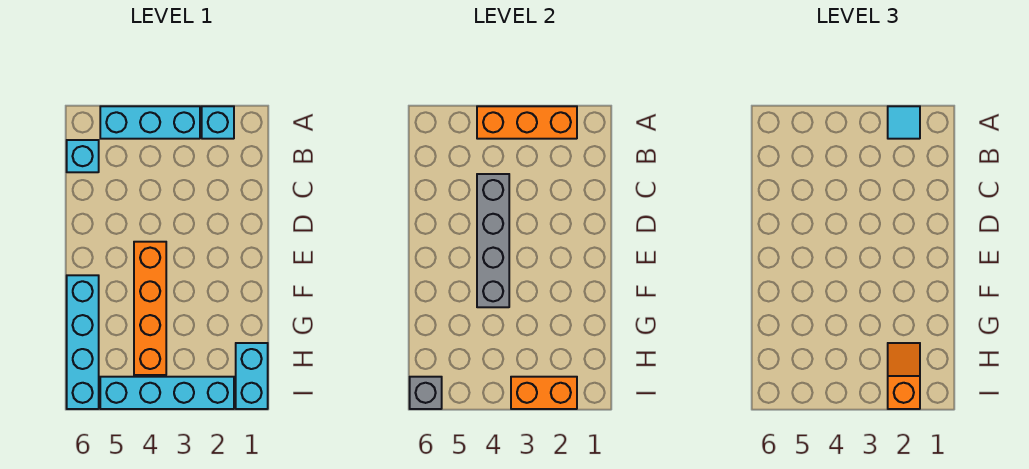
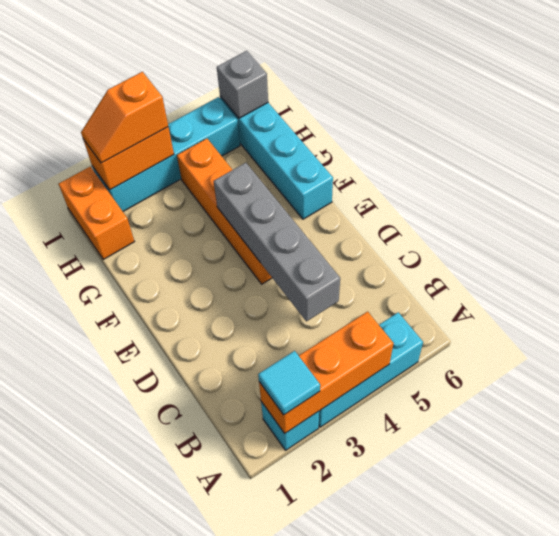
cyan 1x1 brick [67,140,99,172] -> none
cyan 1x2 brick [236,343,268,409] -> orange 1x2 brick [59,167,134,260]
orange 1x2 slope [888,343,920,409] -> orange 1x2 slope turned to [81,72,168,163]

